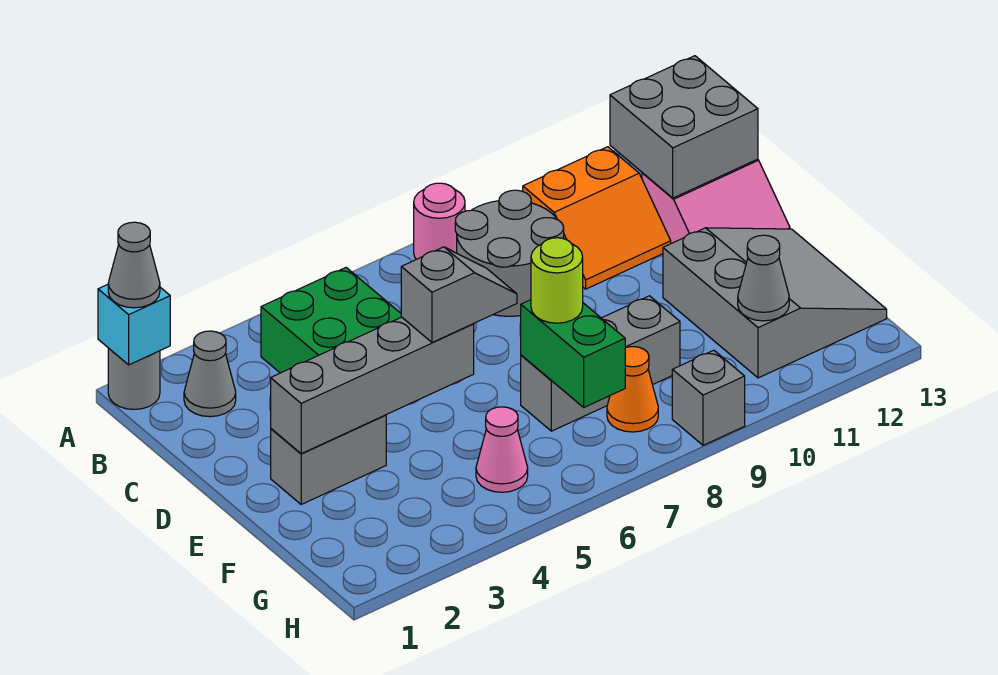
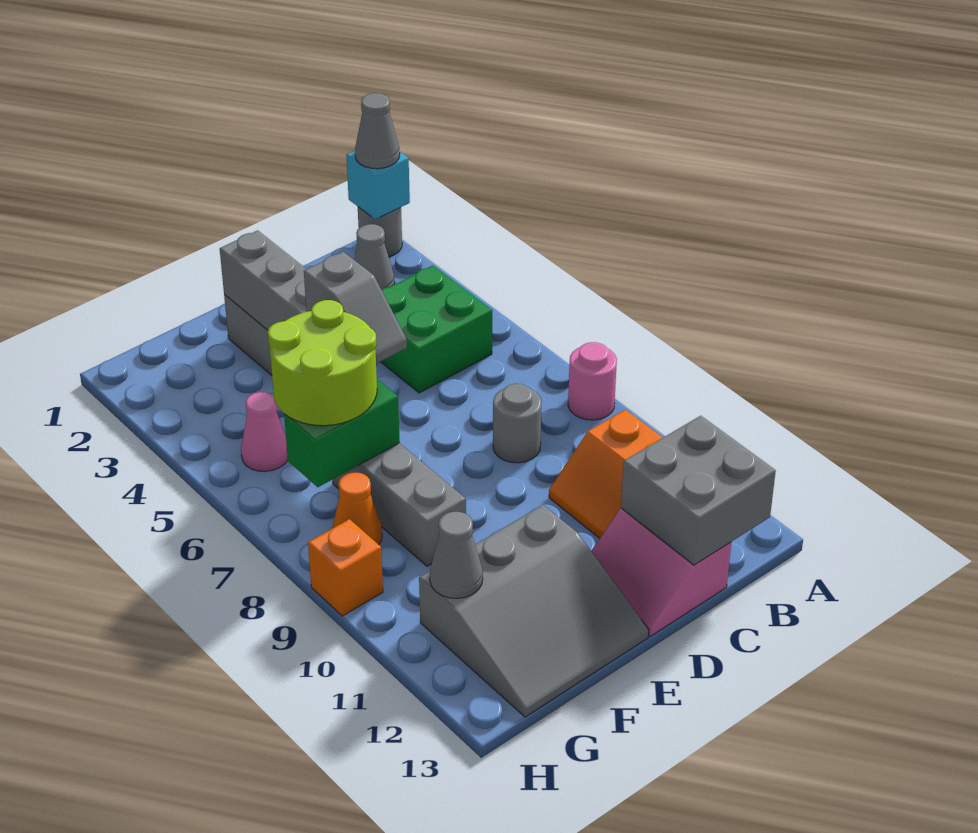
grey 2x2 round brick [455,190,564,316] -> grey 1x1 round brick [493,384,542,463]
lime 1x1 round brick [531,238,583,323] -> lime 2x2 round brick [268,300,377,426]
grey 1x1 brick [672,350,745,445] -> orange 1x1 brick [308,519,383,616]

